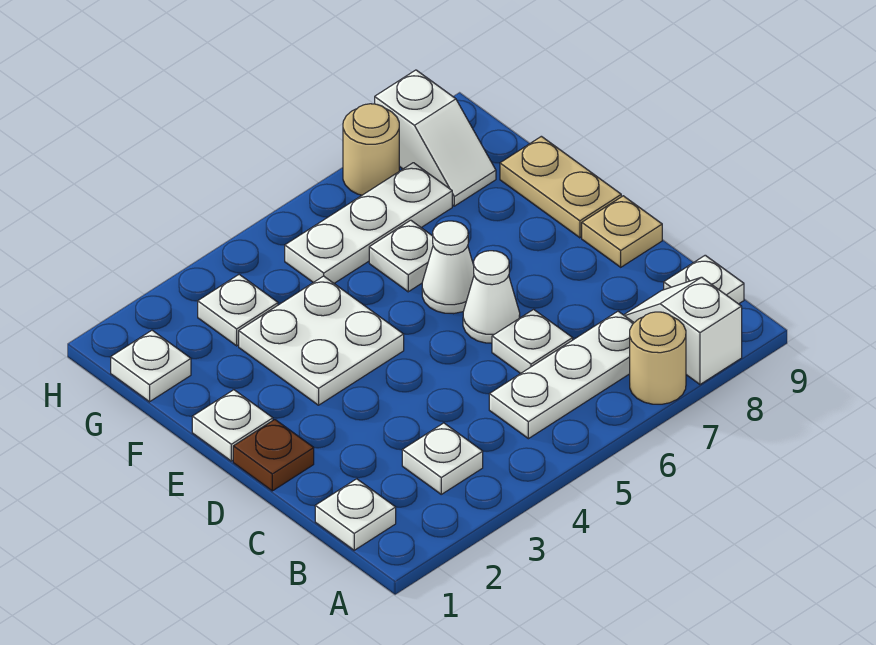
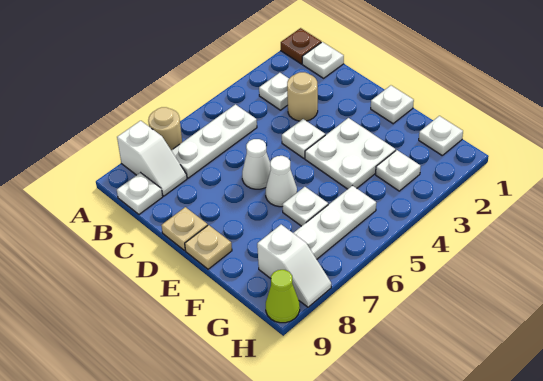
white 1x1 plate [492,309,573,373] -> white 1x1 plate moved to [282,119,325,158]
brown 1x1 plate [233,420,314,491] -> brown 1x1 plate moved to [281,28,321,64]
tan 1x2 plate [500,136,621,238] -> tan 1x1 plate [185,225,232,269]
white 1x2 slope [375,70,496,206] -> white 1x2 slope turned to [257,225,331,307]
tan 1x1 round brick [343,104,399,195] -> tan 1x1 round brick moved to [287,72,318,121]
none -> lime 1x1 cone [266,270,300,323]

